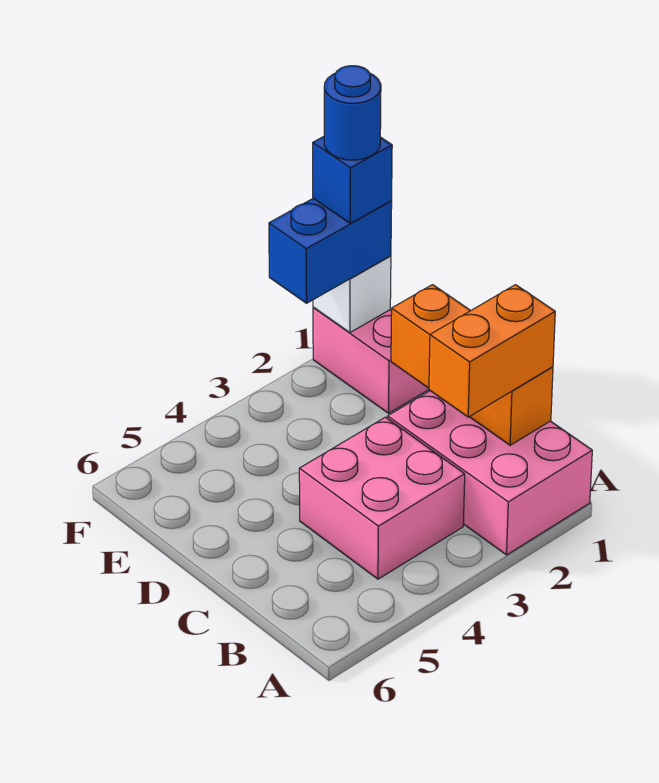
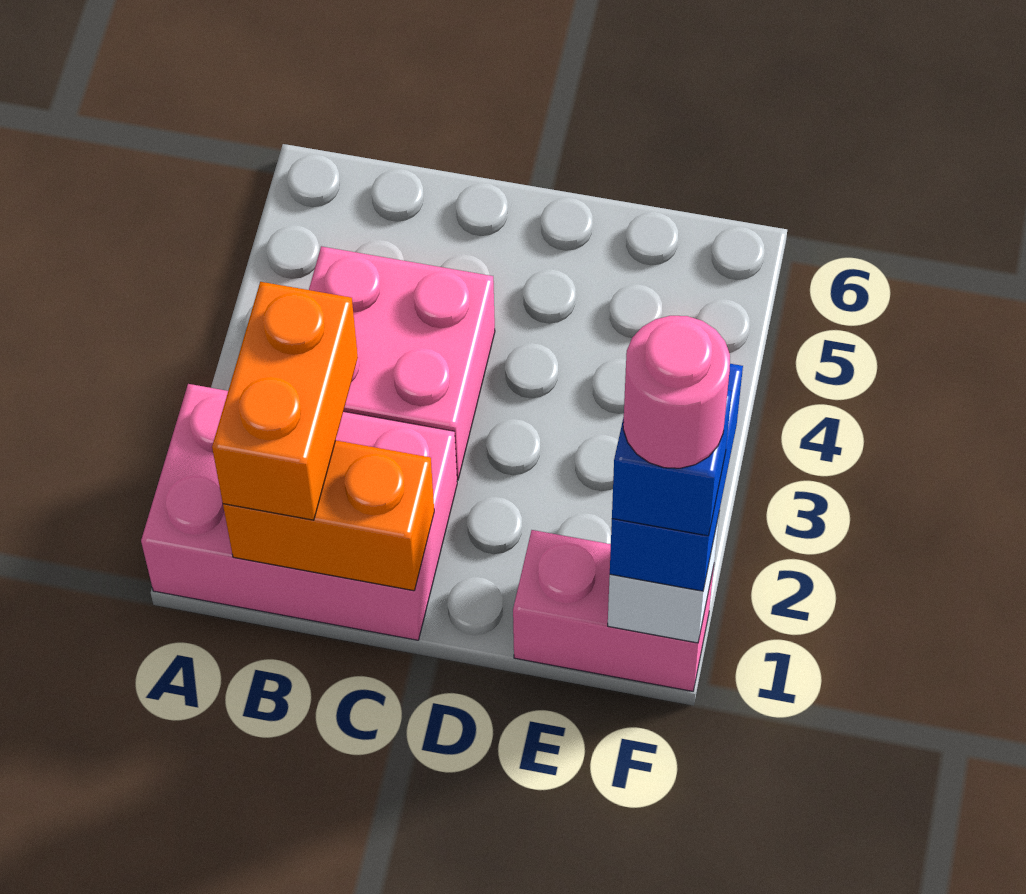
orange 1x3 brick [391,285,553,445] -> orange 1x2 brick [223,440,434,591]
blue 1x1 round brick [324,66,381,160] -> pink 1x1 round brick [623,316,730,468]

